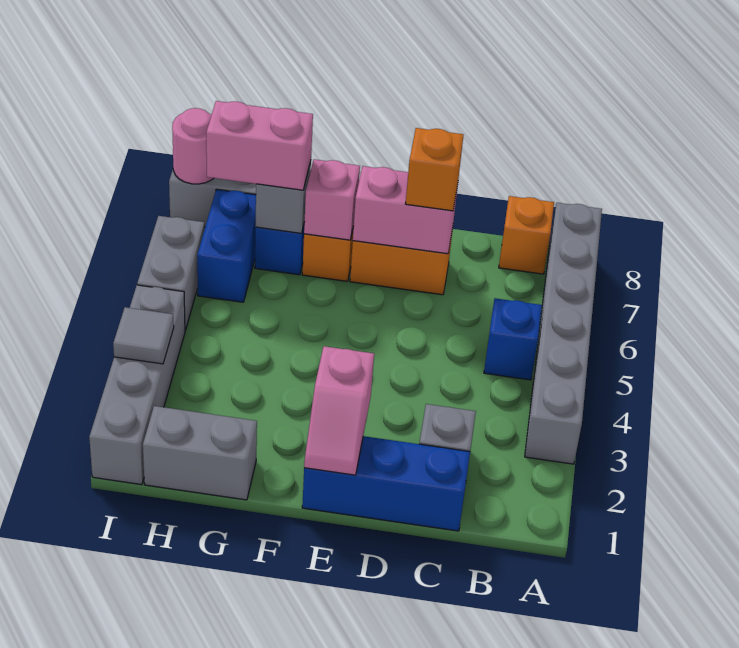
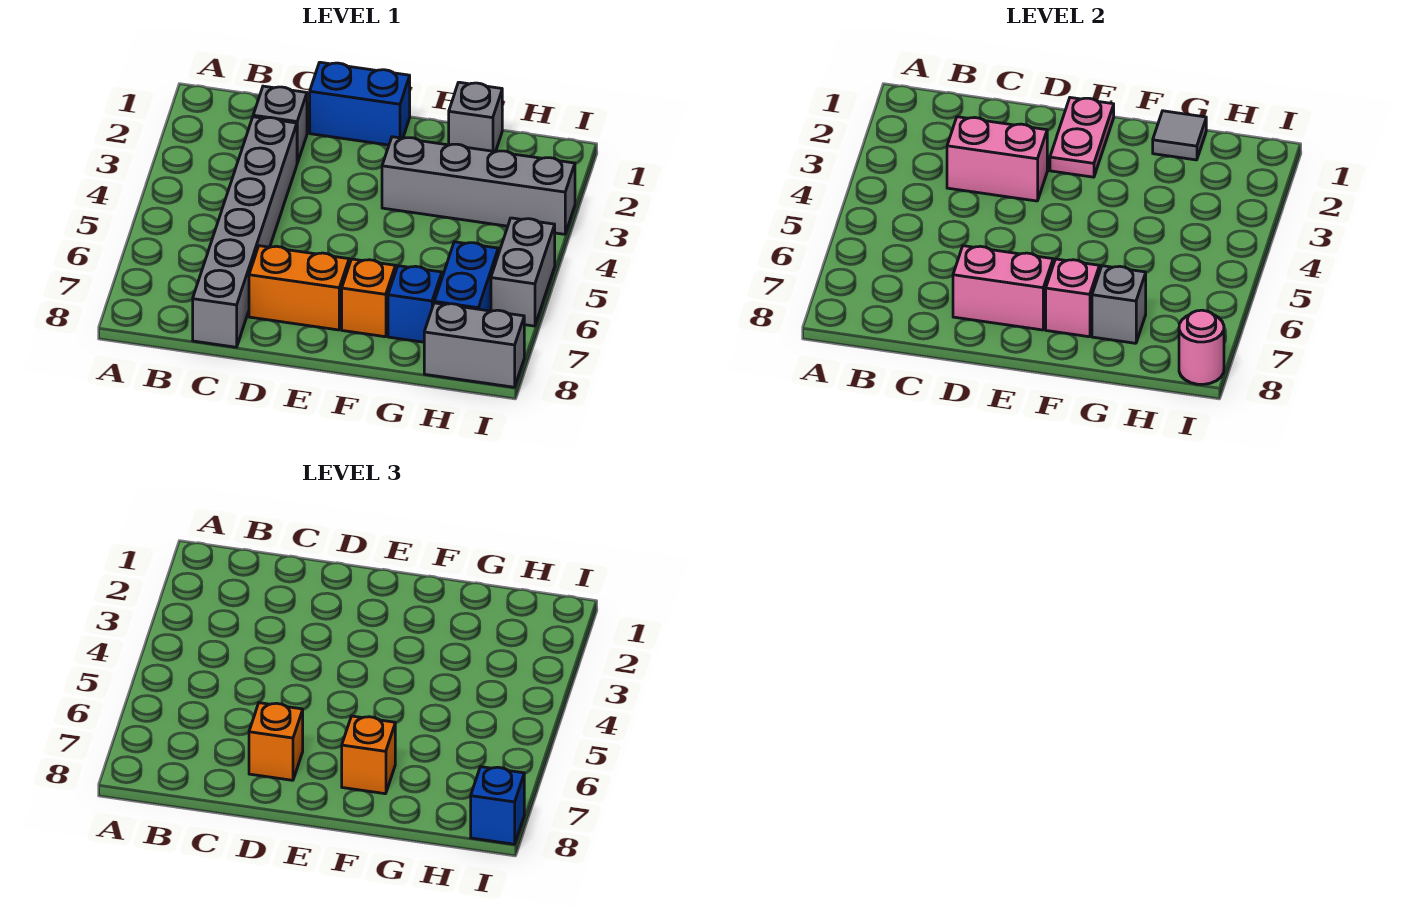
grey 1x6 brick [525,203,602,464] -> grey 1x6 brick moved to [193,117,297,347]
blue 1x1 brick [484,298,542,380] -> blue 1x1 brick moved to [471,767,524,844]
orange 1x1 brick [499,196,554,274] -> orange 1x1 brick moved to [342,716,395,794]
blue 1x3 brick [302,436,470,531] -> blue 1x2 brick [310,62,410,145]
pink 1x2 slope [304,346,374,475] -> pink 1x2 plate [1050,98,1114,177]
grey 1x2 brick [143,406,257,500] -> grey 1x1 brick [449,82,502,152]
pink 1x2 brick [206,101,313,190] -> pink 1x2 brick moved to [947,117,1047,201]
grey 1x4 brick [89,285,185,485] -> grey 1x4 brick turned to [382,137,575,234]
grey 1x1 tile [113,307,174,364] -> grey 1x1 tile moved to [1153,111,1206,160]

